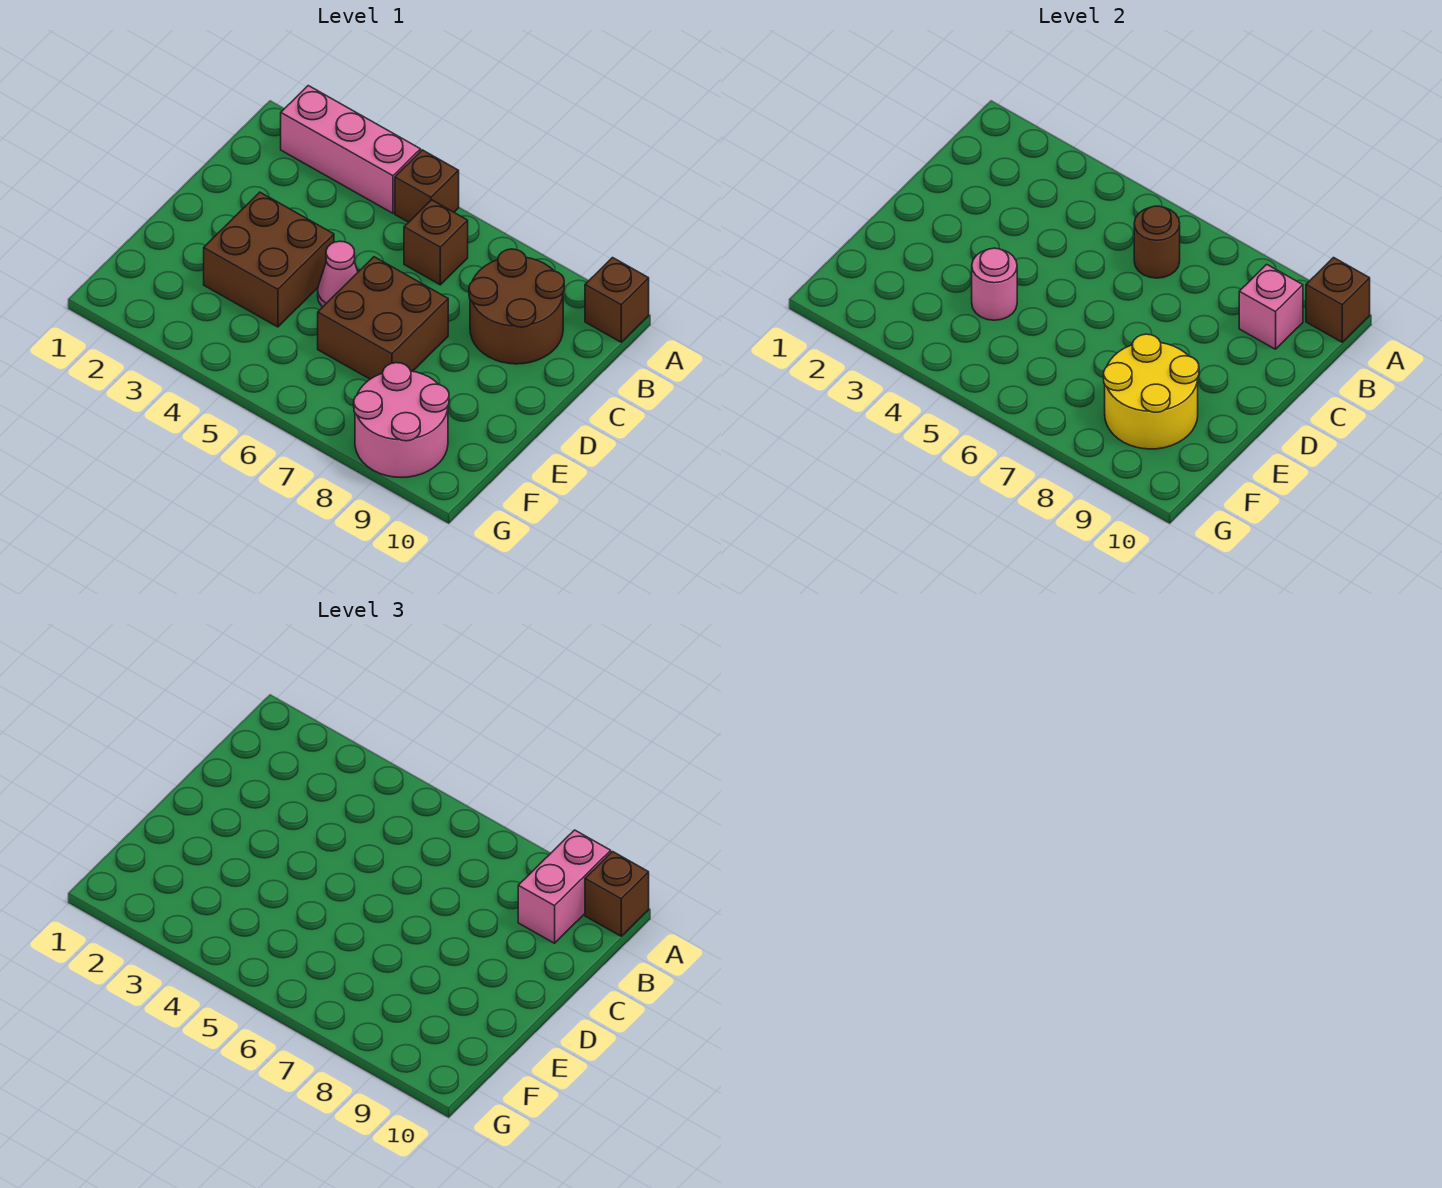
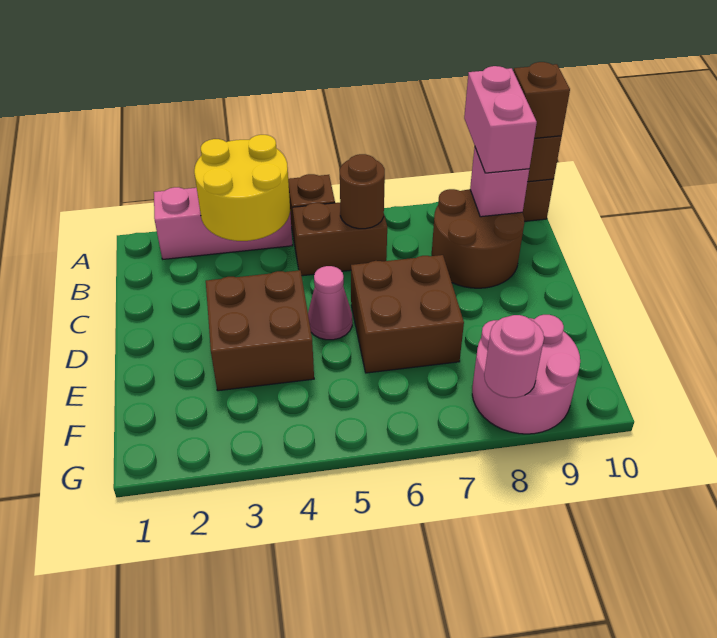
brown 1x1 brick [404,200,468,285] -> brown 1x2 brick [292,203,387,276]
pink 1x1 round brick [972,248,1017,320] -> pink 1x1 round brick moved to [484,315,544,398]
yellow 2x2 round brick [1104,334,1199,449] -> yellow 2x2 round brick moved to [194,135,290,241]

